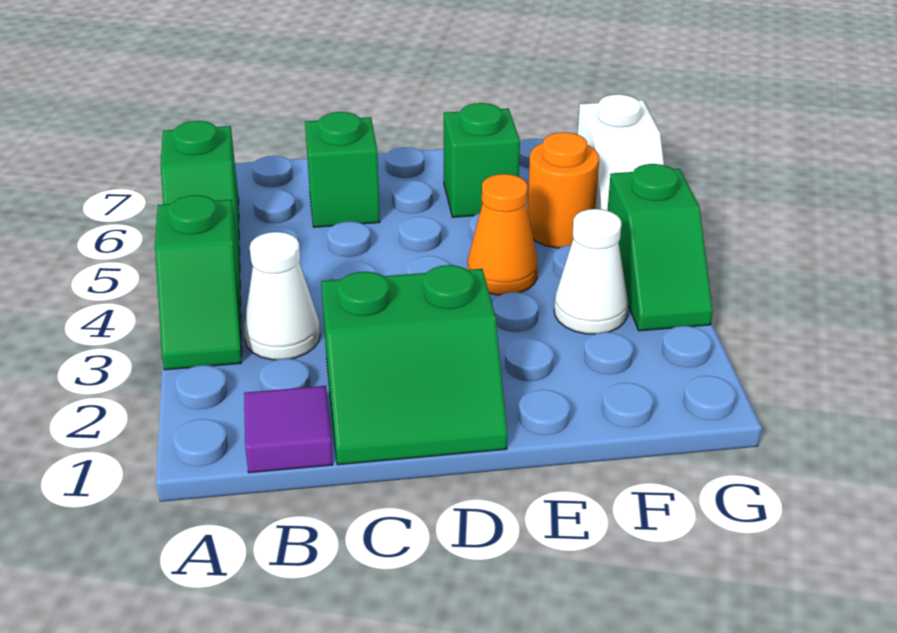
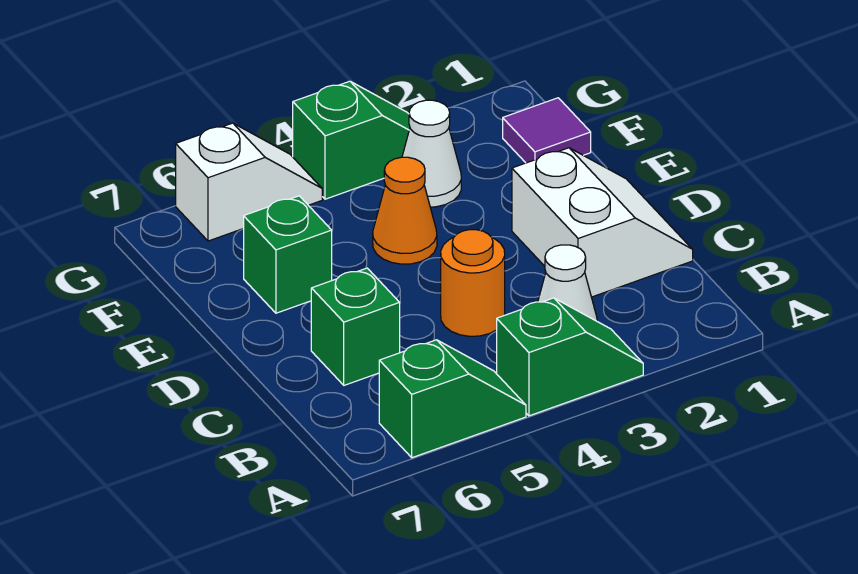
purple 1x1 tile [244,386,333,473] -> purple 1x1 tile moved to [503,98,591,163]
green 2x2 slope [321,265,507,465] -> white 2x2 slope [512,148,693,297]
orange 1x1 round brick [528,132,599,248] -> orange 1x1 round brick moved to [441,230,505,336]

